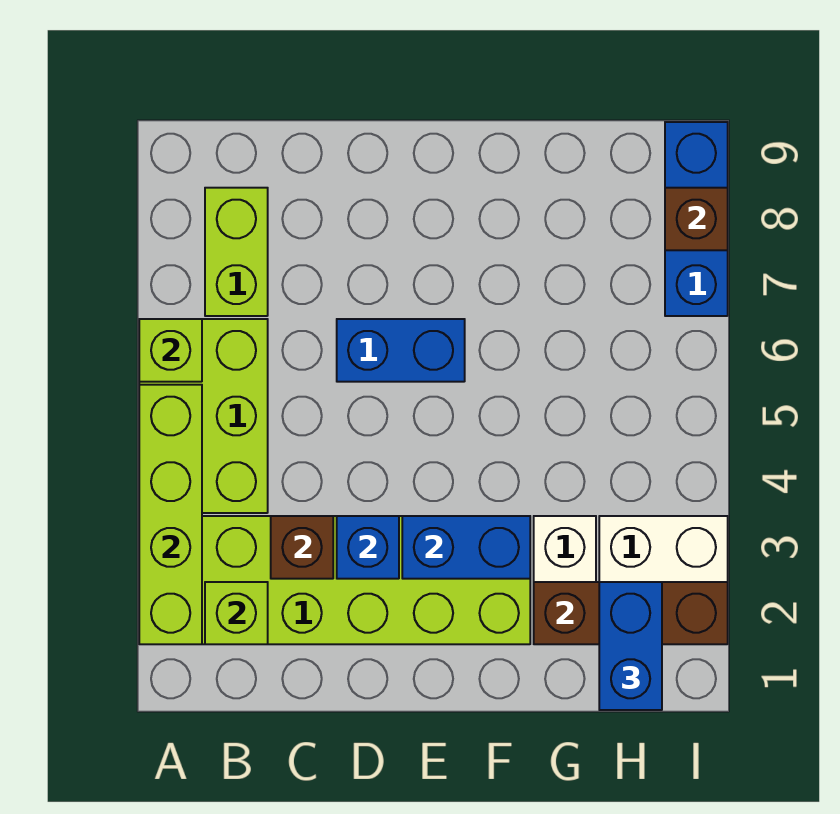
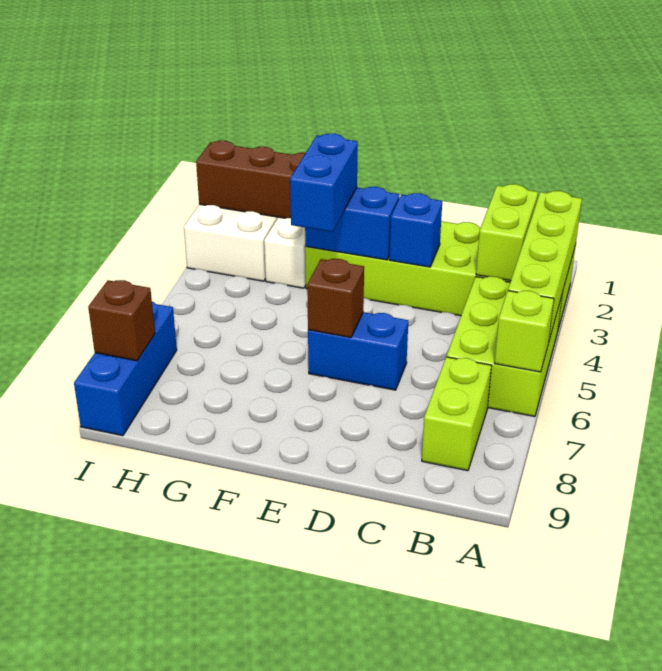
lime 1x1 brick [205,582,268,644] -> lime 1x2 brick [476,184,538,281]
brown 1x1 brick [271,516,333,579] -> brown 1x1 brick moved to [307,259,364,338]
blue 1x2 brick [599,582,662,710] -> blue 1x2 brick moved to [290,134,358,232]

